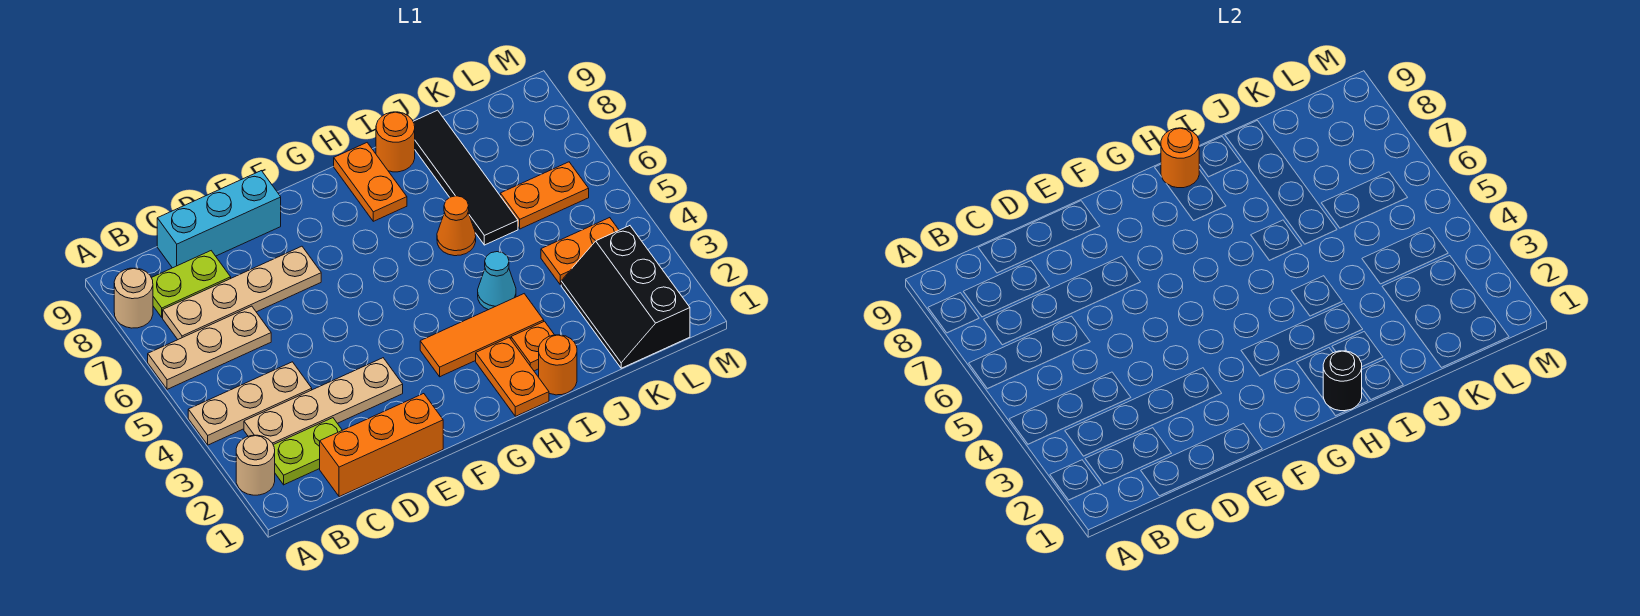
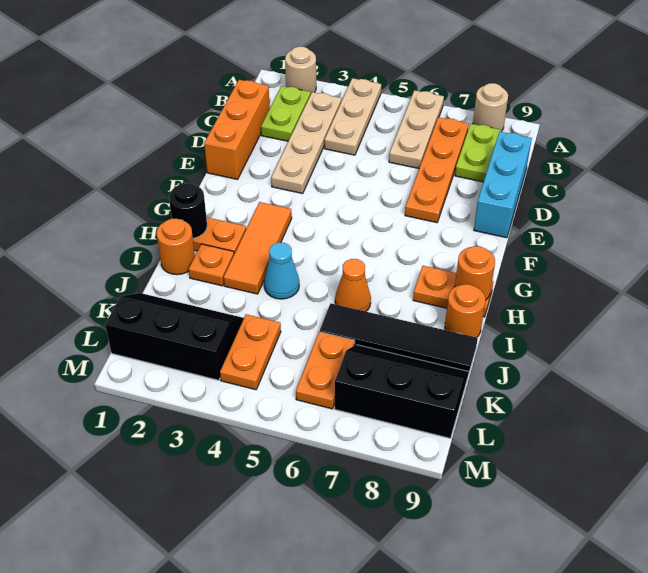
tan 1x4 plate [163,246,321,339] -> orange 1x4 plate [405,117,469,223]
none -> black 2x3 slope [334,345,469,438]

